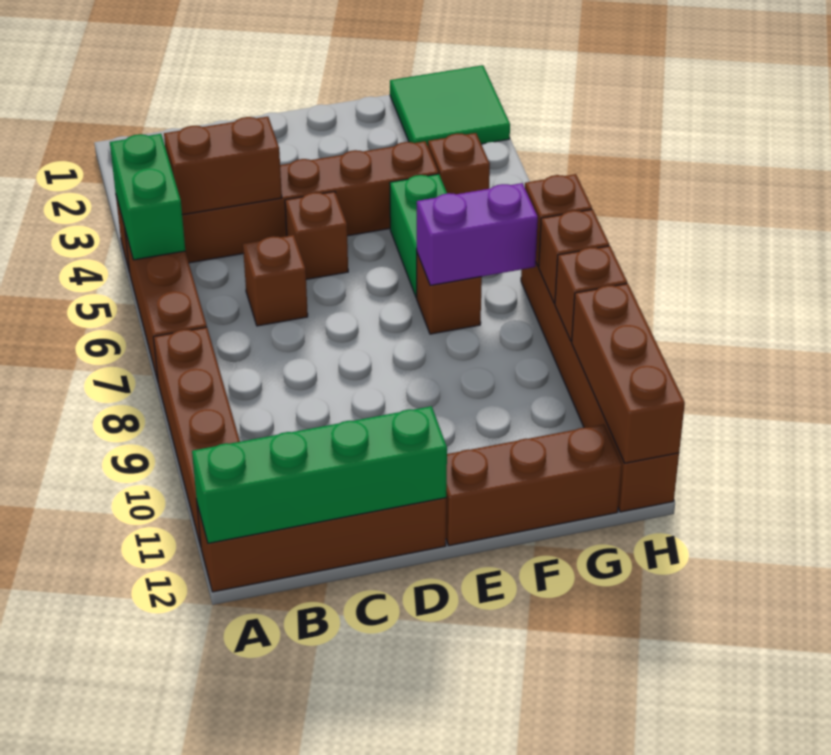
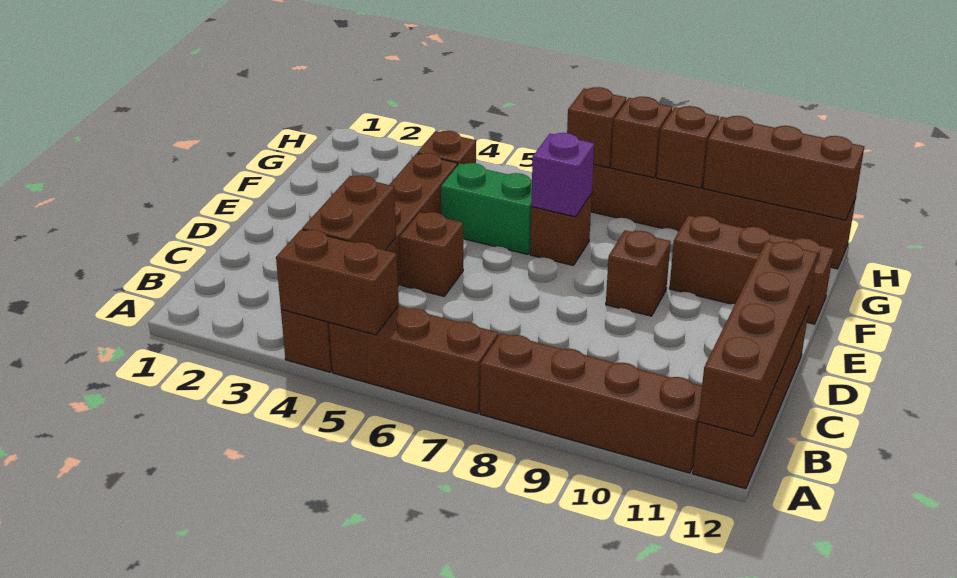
green 1x2 brick [110,134,185,260] -> brown 1x2 brick [276,230,398,335]
green 1x4 brick [192,406,447,543] -> brown 1x4 brick [698,241,817,436]
brown 1x1 brick [243,235,308,326] -> brown 1x1 brick moved to [606,230,671,316]
brown 1x3 brick [446,424,622,546] -> brown 1x3 brick turned to [669,215,834,324]
purple 1x2 brick [417,183,538,285] -> purple 1x1 brick [531,133,594,217]
green 2x2 tile [390,65,510,146] -> none

